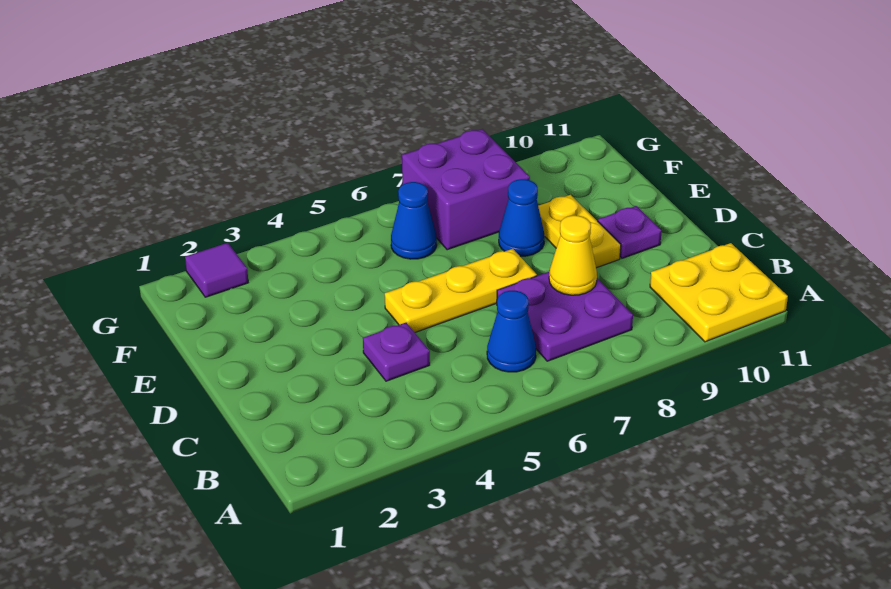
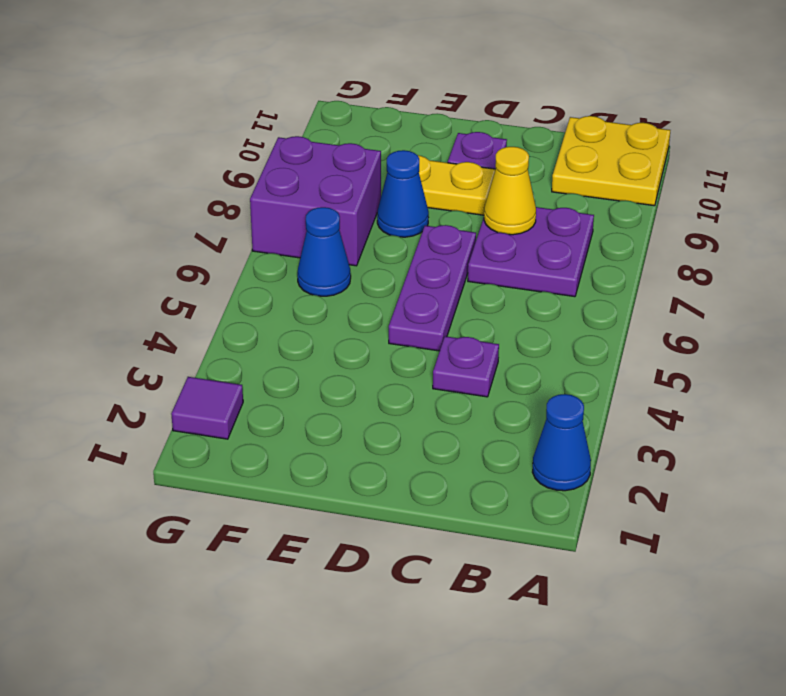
blue 1x1 cone [487,291,536,372] -> blue 1x1 cone moved to [532,394,591,491]
yellow 1x3 plate [385,249,537,332] -> purple 1x3 plate [389,225,476,351]

